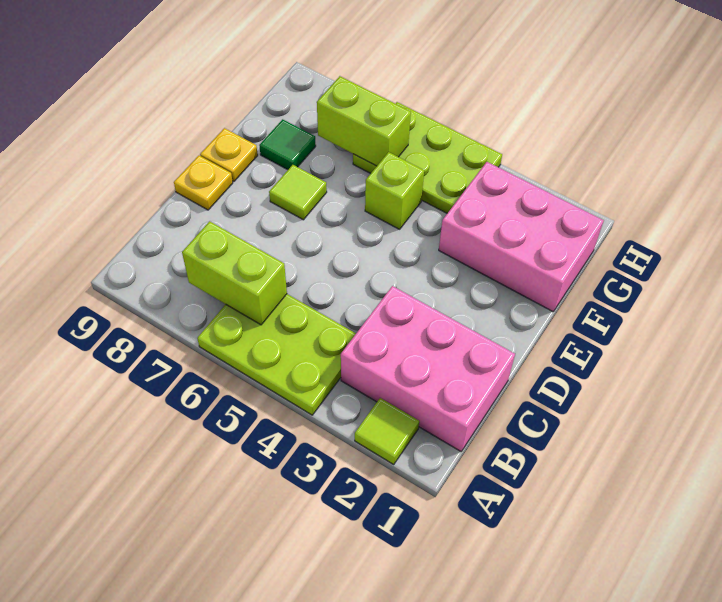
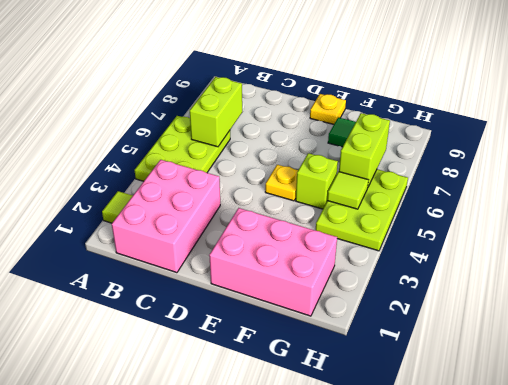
yellow 1x1 plate [174,156,233,210] -> yellow 1x1 plate moved to [265,165,298,201]
lime 1x1 tile [269,165,327,220] -> lime 1x1 tile moved to [327,172,368,209]
pink 2x3 brick [439,162,604,311] -> pink 2x3 brick turned to [209,208,337,316]

